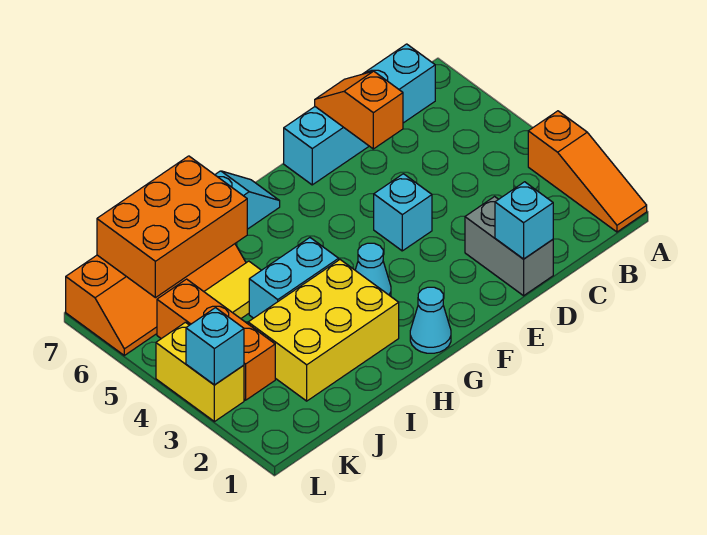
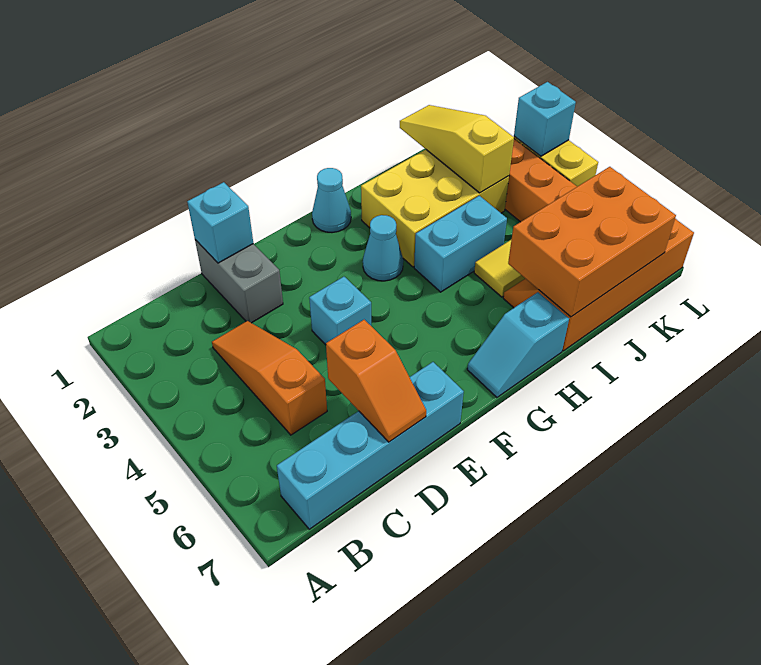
orange 1x3 slope [528,111,647,232] -> orange 1x3 slope moved to [212,321,327,435]
none -> yellow 1x3 slope [400,105,514,193]

